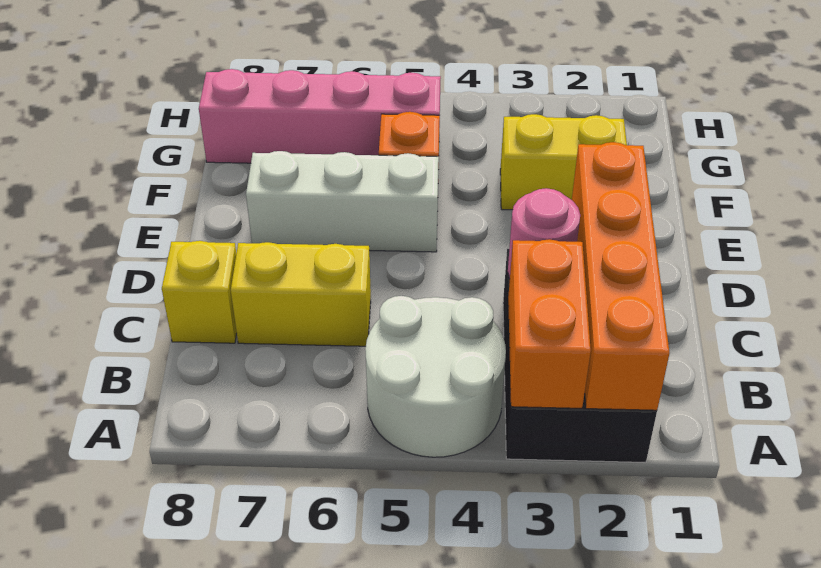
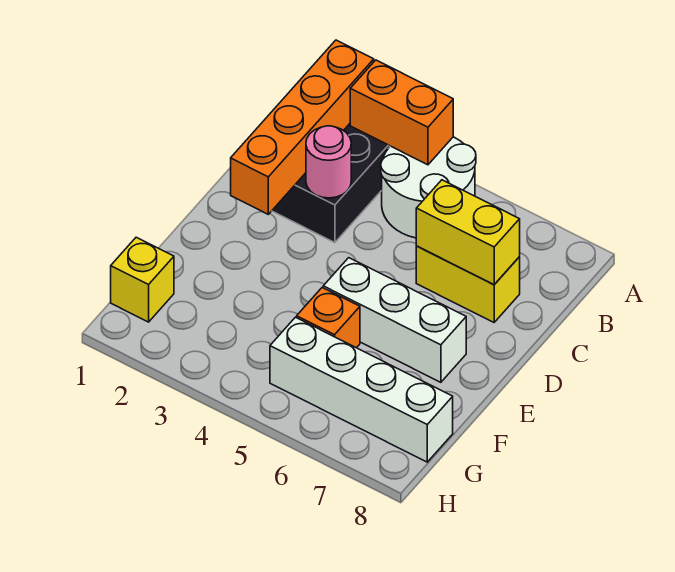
orange 1x2 brick [508,239,591,408] -> orange 1x2 brick turned to [350,60,453,165]
yellow 1x1 brick [162,241,237,343] -> yellow 1x1 brick moved to [111,237,174,322]
yellow 1x2 brick [500,114,627,210] -> yellow 1x2 brick moved to [416,180,520,284]
pink 1x4 brick [199,69,441,163] -> white 1x4 brick [270,317,453,462]

